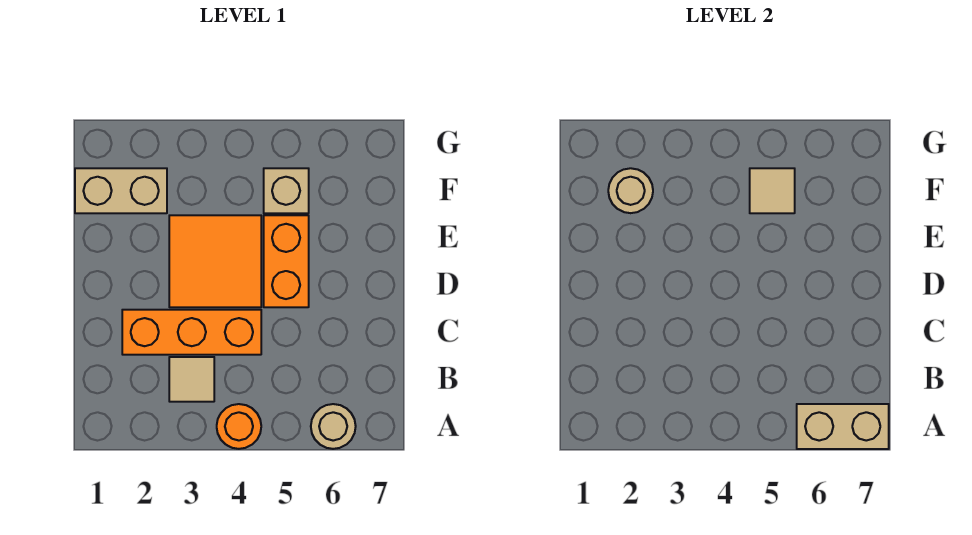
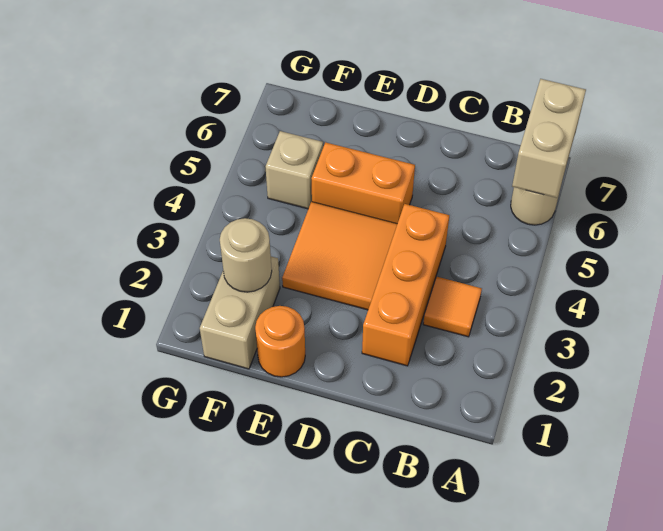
orange 1x1 round brick [217,404,261,449] -> orange 1x1 round brick moved to [255,306,305,377]
tan 1x1 tile [169,357,214,402] -> orange 1x1 tile [423,277,482,337]
tan 1x1 tile [750,168,795,213] -> none

